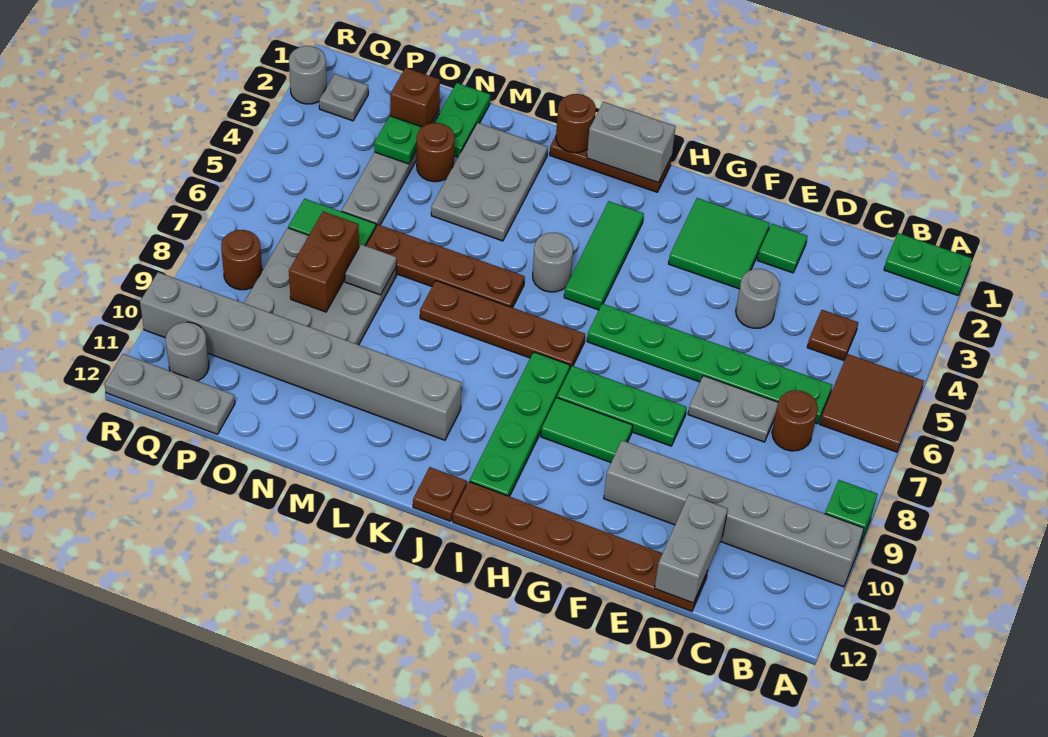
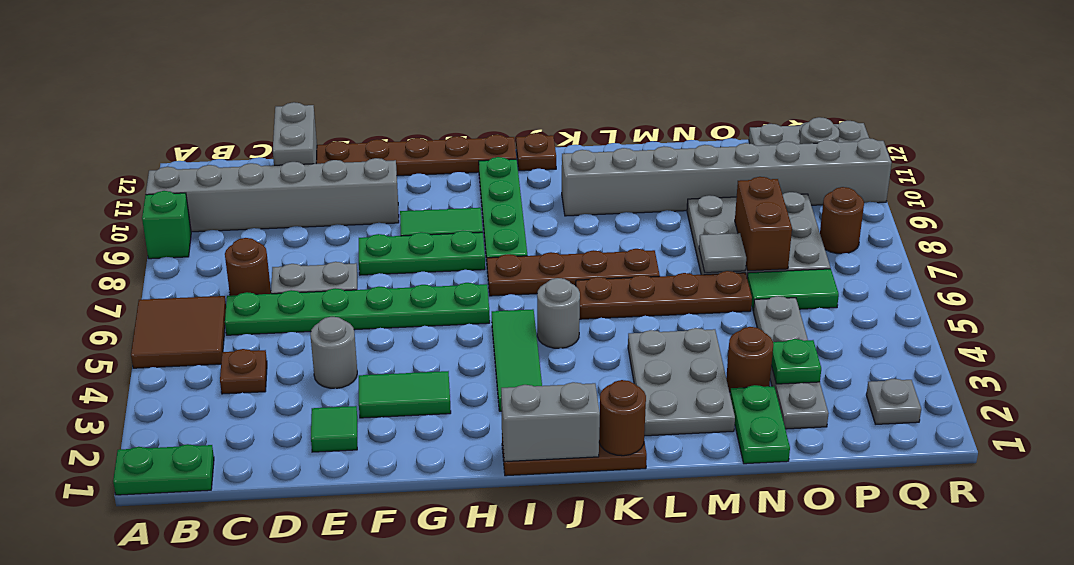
green 2x2 tile [669,198,770,289] -> green 1x2 tile [359,371,451,418]
brown 1x1 brick [390,68,440,127] -> none
grey 1x1 round brick [289,46,327,104] -> none

